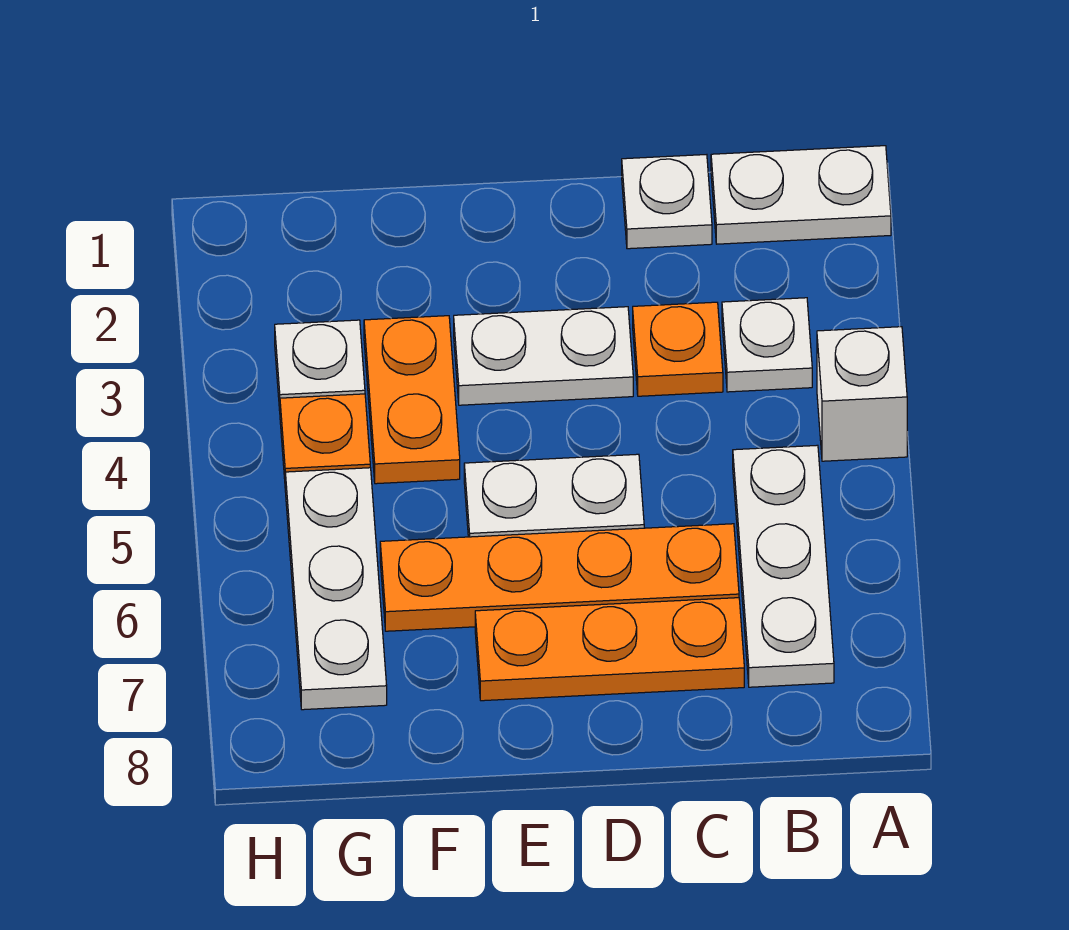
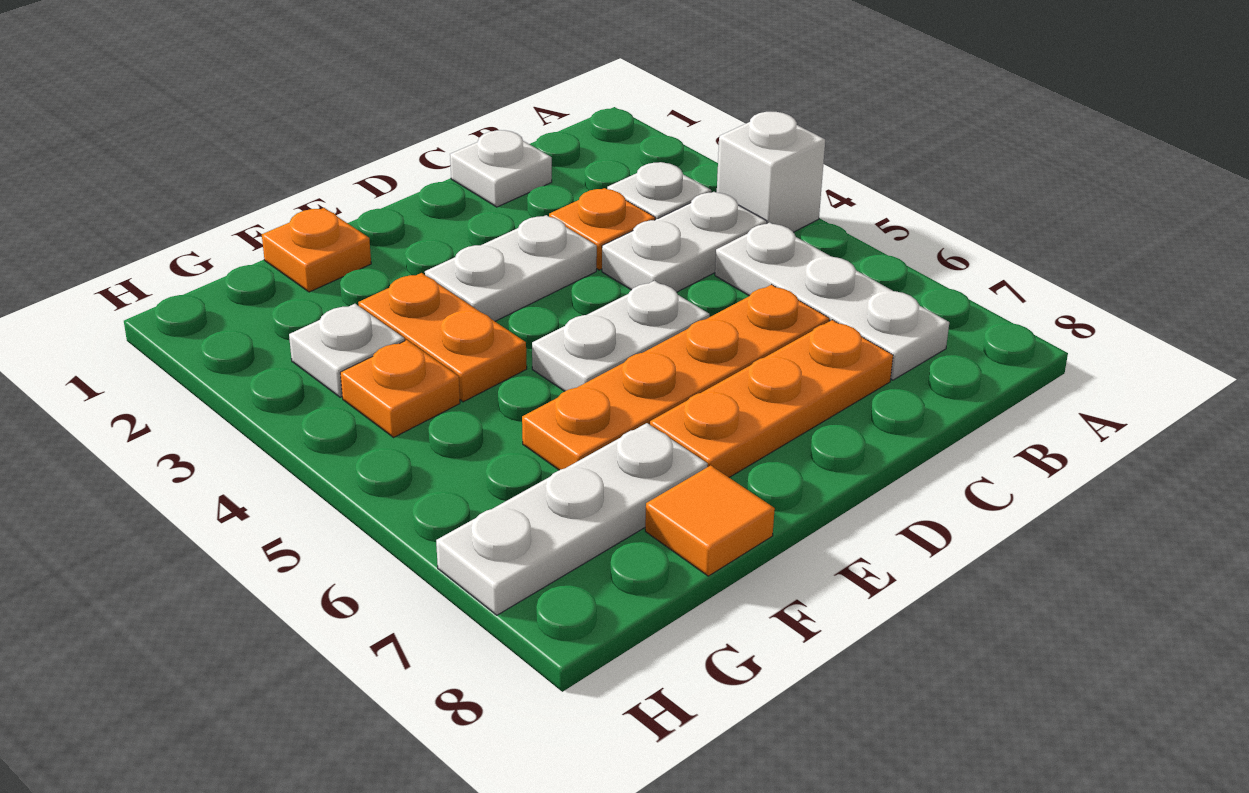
white 1x2 plate [711,146,891,244] -> white 1x2 plate moved to [602,192,767,292]
none -> orange 1x1 plate [262,208,371,292]
none -> orange 1x1 tile [645,465,775,576]
white 1x3 plate [285,468,387,710] -> white 1x3 plate turned to [436,423,708,615]

